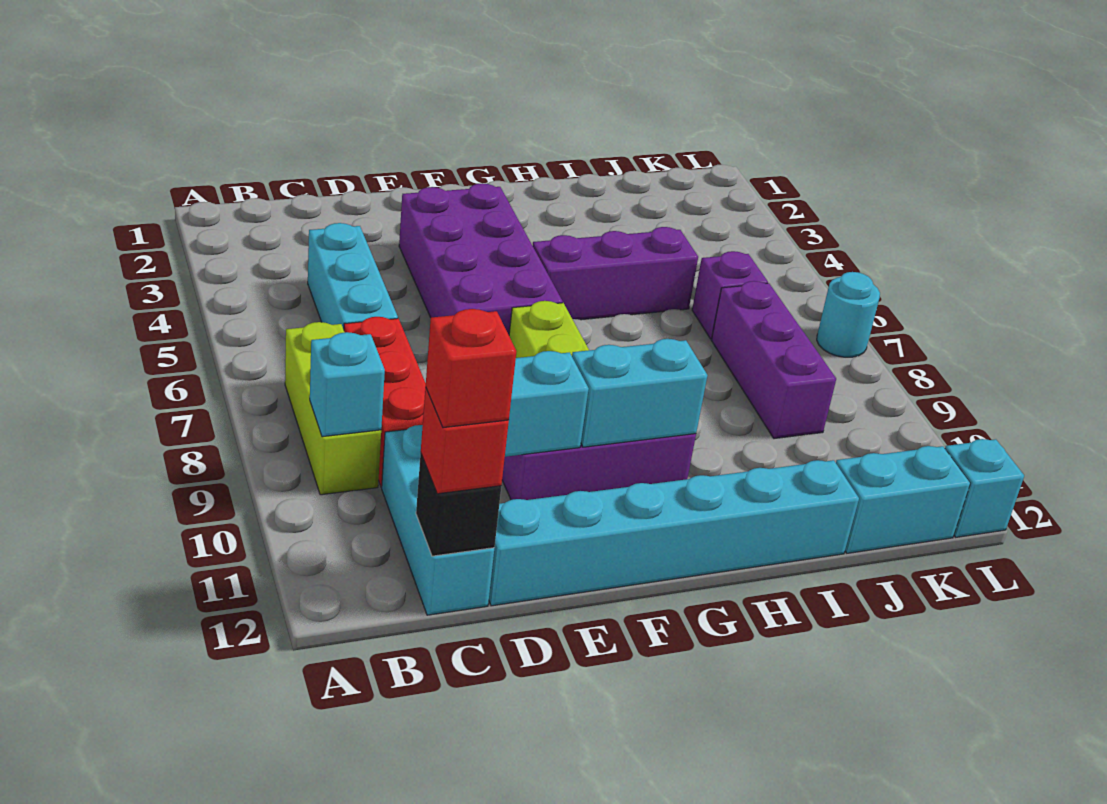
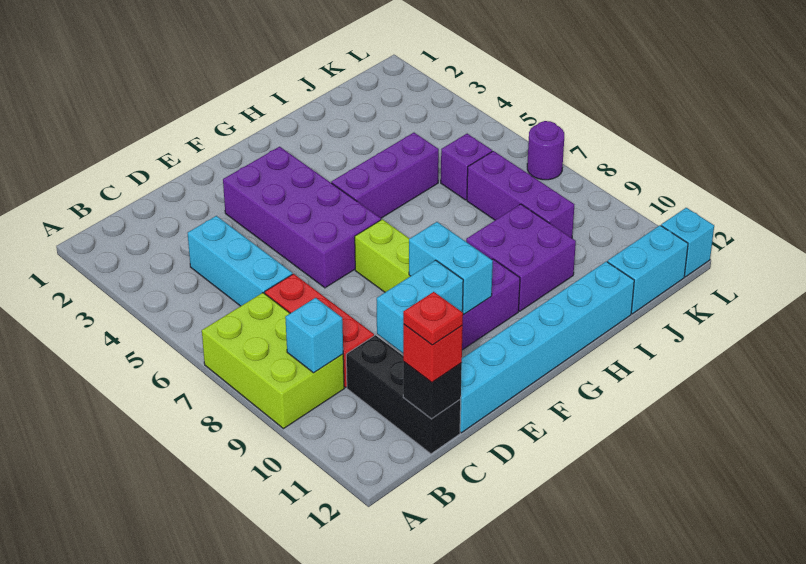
lime 1x3 brick [285,322,381,495] -> lime 2x3 brick [202,293,344,429]
cyan 1x3 brick [382,425,494,615] -> black 1x3 brick [346,335,461,454]
red 1x1 brick [426,309,517,428] -> red 1x1 plate [403,292,463,345]
cyan 1x2 brick [572,339,708,447] -> cyan 1x2 brick turned to [409,222,493,314]
none -> purple 2x2 brick [466,204,576,311]
cyan 1x1 round brick [817,272,880,357] -> purple 1x1 round brick [527,121,564,180]

